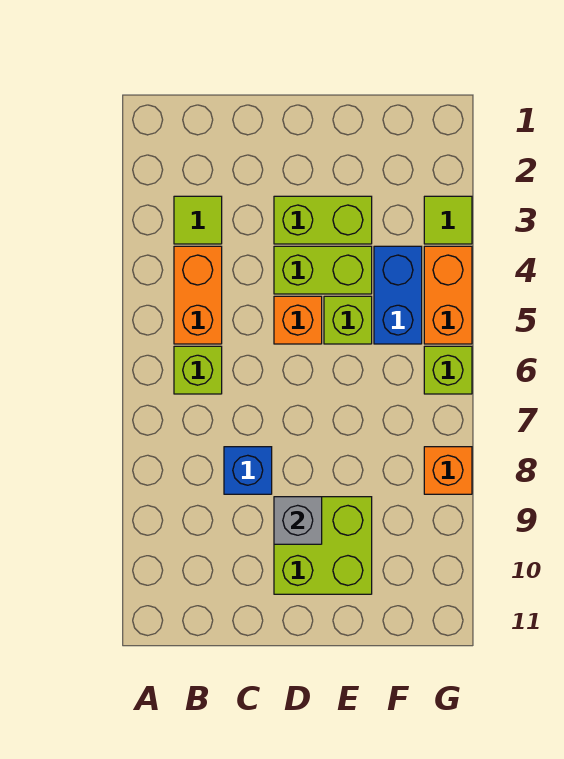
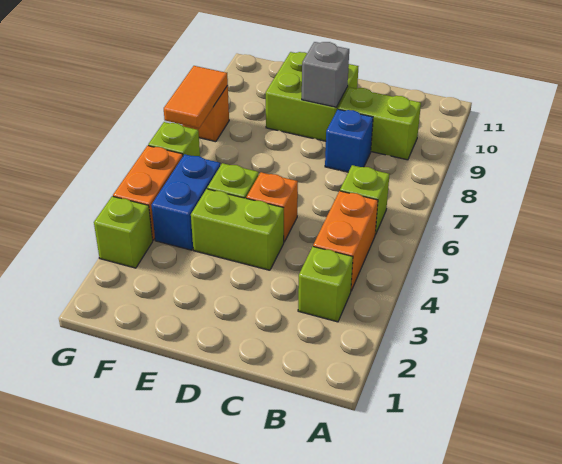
lime 1x1 tile [174,196,222,244] -> lime 1x1 brick [298,247,353,322]
lime 1x2 brick [274,196,372,244] -> lime 1x2 brick moved to [338,87,421,160]
lime 1x1 tile [424,196,472,244] -> lime 1x1 brick [94,196,153,268]
none -> orange 1x2 tile [164,66,228,128]

